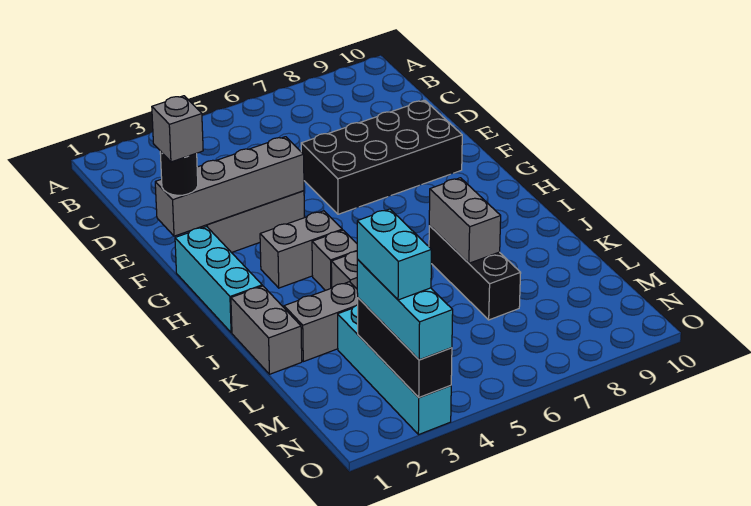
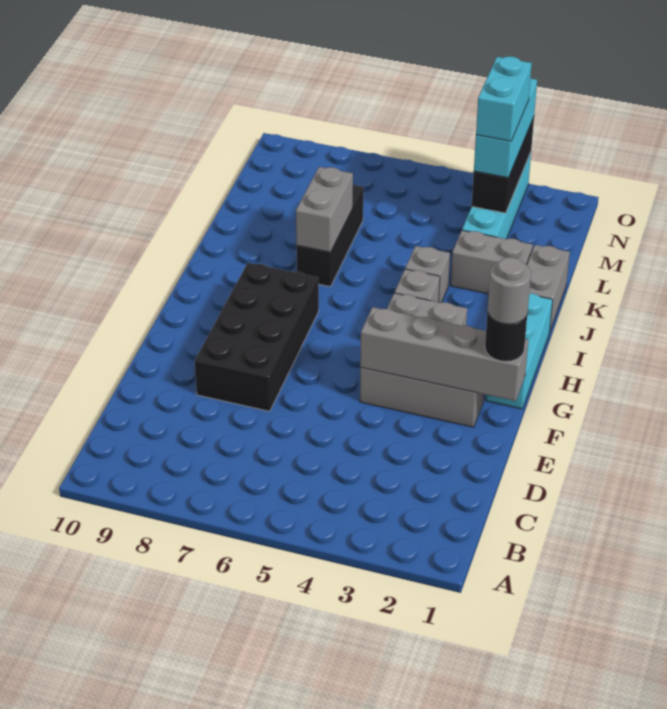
black 2x4 brick [301,100,462,214] -> black 2x4 brick turned to [195,263,319,411]
grey 1x1 brick [152,96,203,162] -> grey 1x1 round brick [488,257,531,324]

